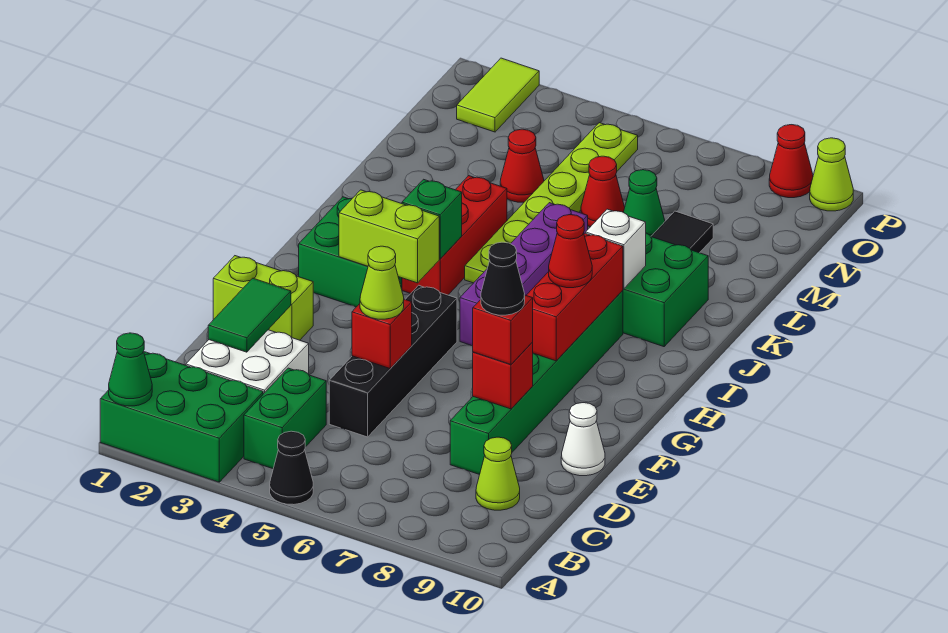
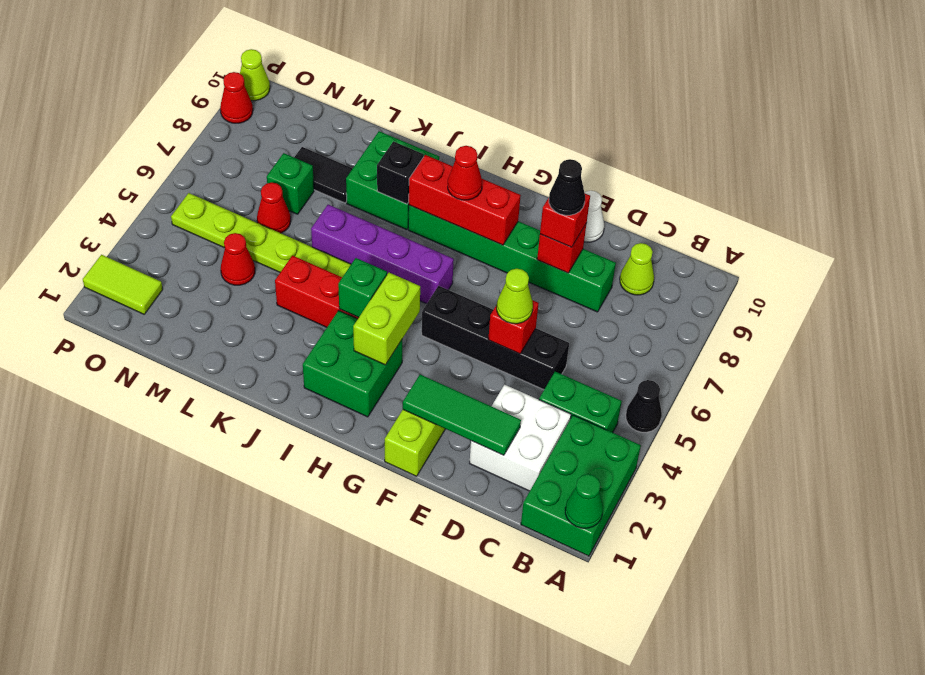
green 1x2 tile [208,278,291,352] -> green 1x3 tile [403,375,521,455]
white 1x1 brick [586,209,646,289] -> black 1x1 brick [377,141,424,204]
green 1x1 cone [623,170,665,236] -> green 1x1 brick [267,153,314,214]

